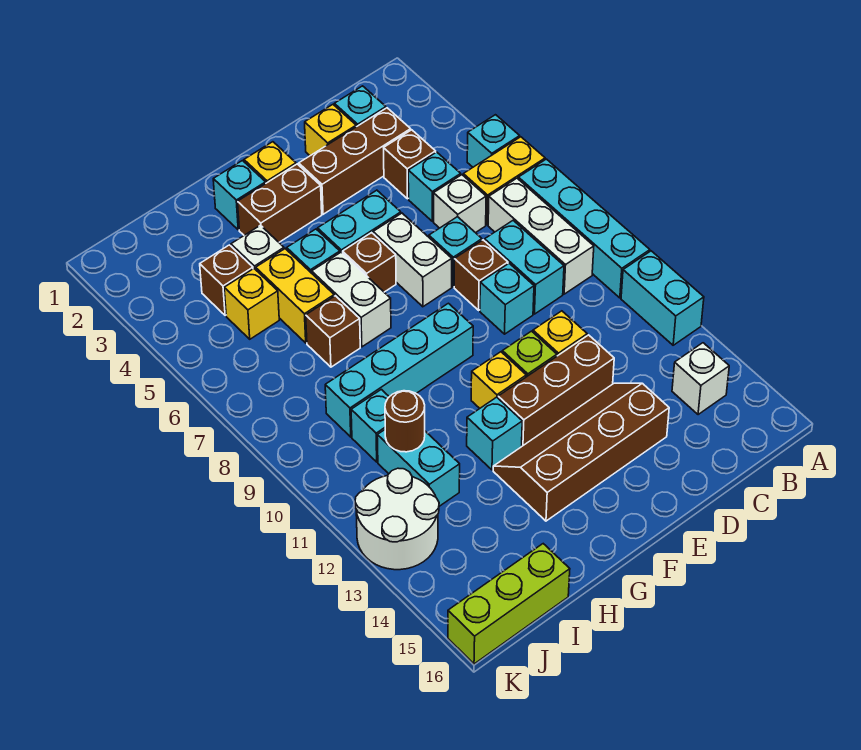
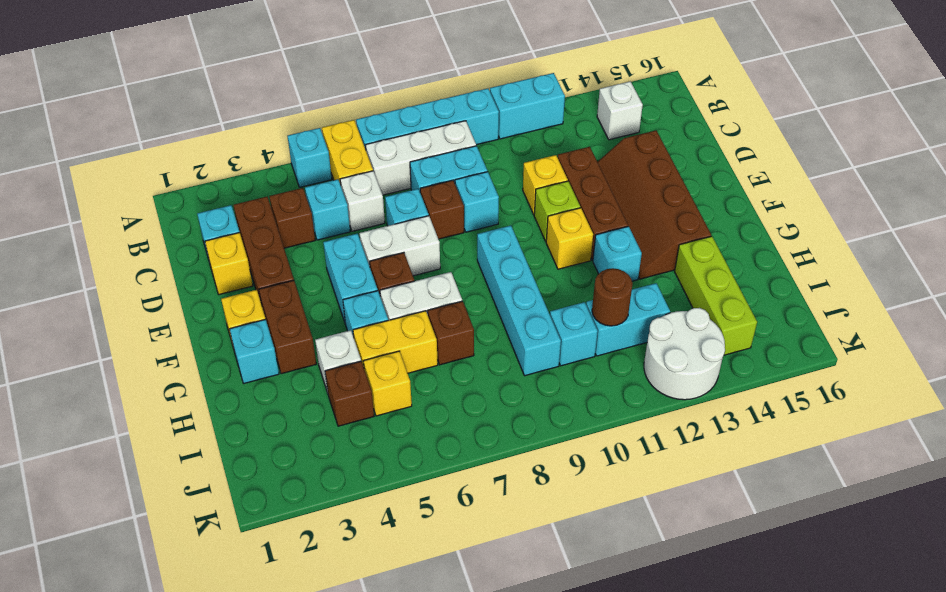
lime 1x3 brick [448,544,570,664] -> lime 1x3 brick moved to [675,236,757,355]

